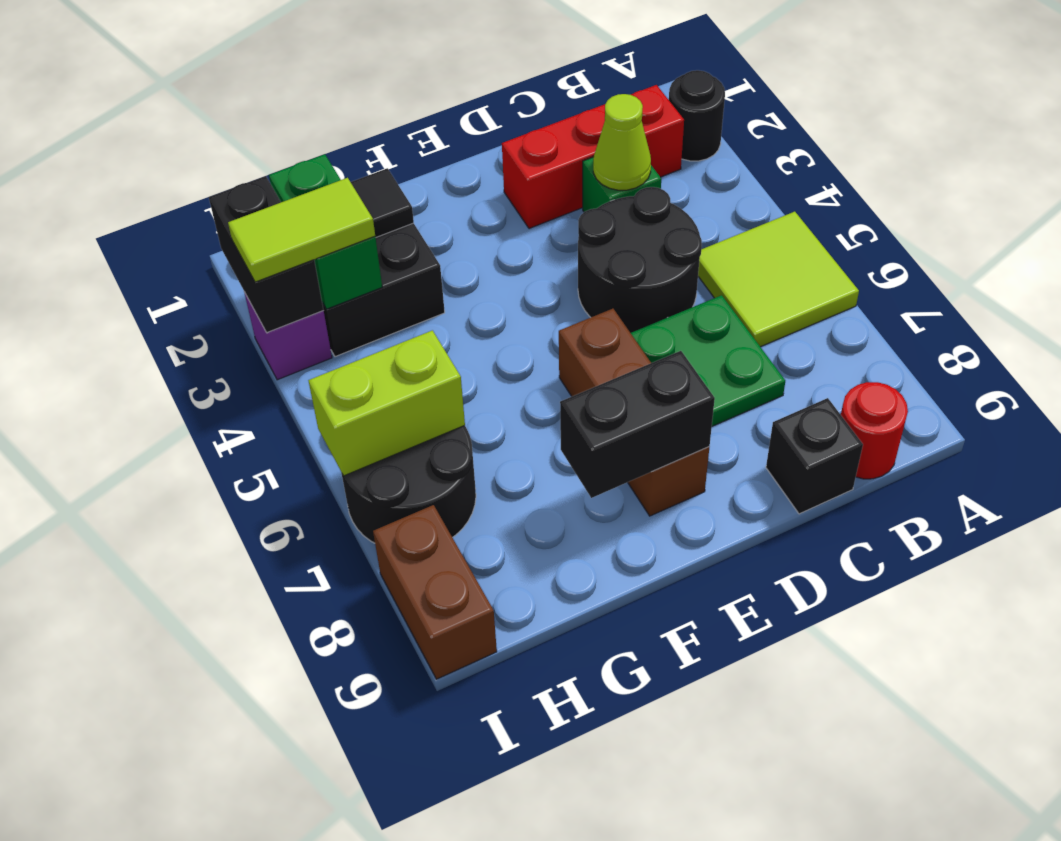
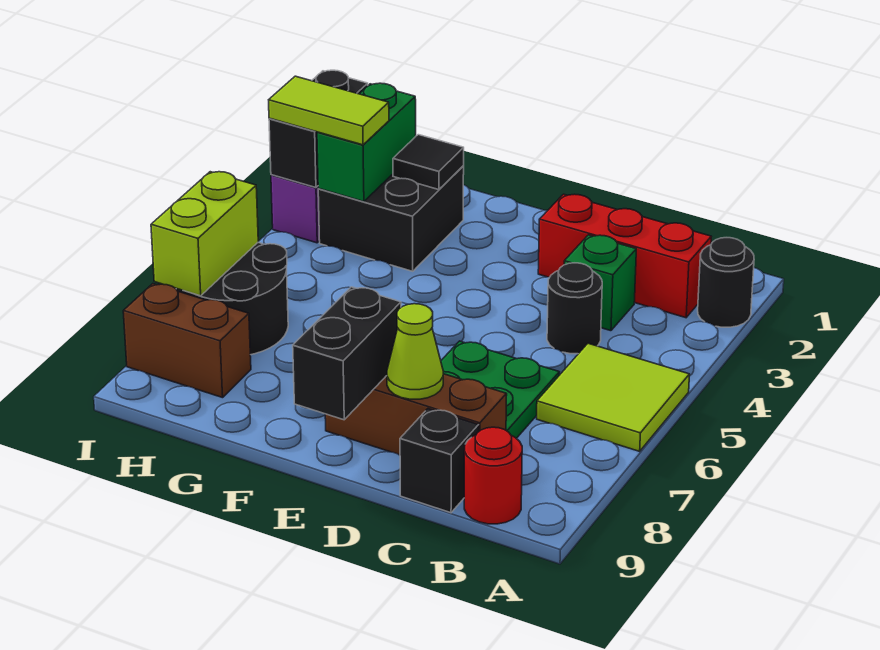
lime 1x1 cone [593,94,651,190] -> lime 1x1 cone moved to [387,304,443,399]
black 2x2 round brick [578,187,702,333] -> black 1x1 round brick [547,263,602,354]
brown 1x3 brick [559,309,709,516] -> brown 1x3 brick turned to [325,374,507,455]
black 1x2 brick [560,351,715,498] -> black 1x2 brick turned to [293,287,401,420]
lime 1x2 brick [308,330,465,476] -> lime 1x2 brick turned to [151,172,258,296]
brown 1x2 brick [373,505,497,679] -> brown 1x2 brick turned to [123,284,251,398]

